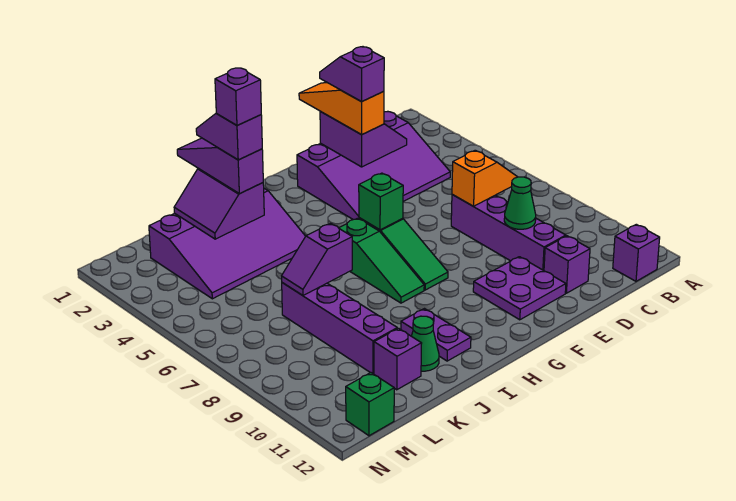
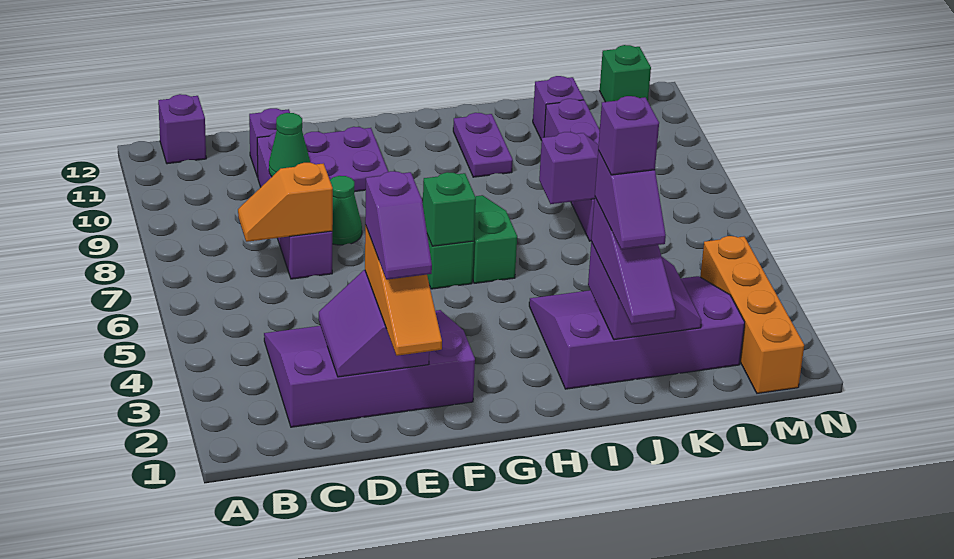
green 1x1 cone [412,316,439,371] -> green 1x1 cone moved to [330,176,362,245]
none -> orange 1x4 brick [700,236,804,393]

